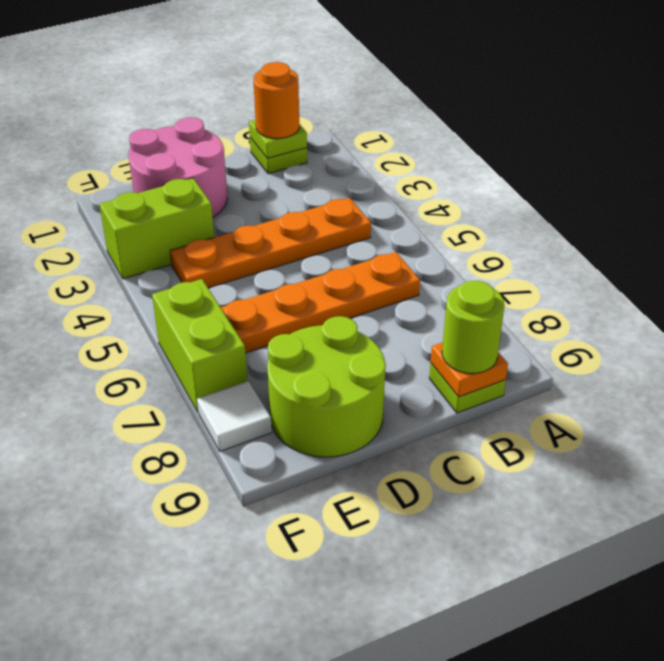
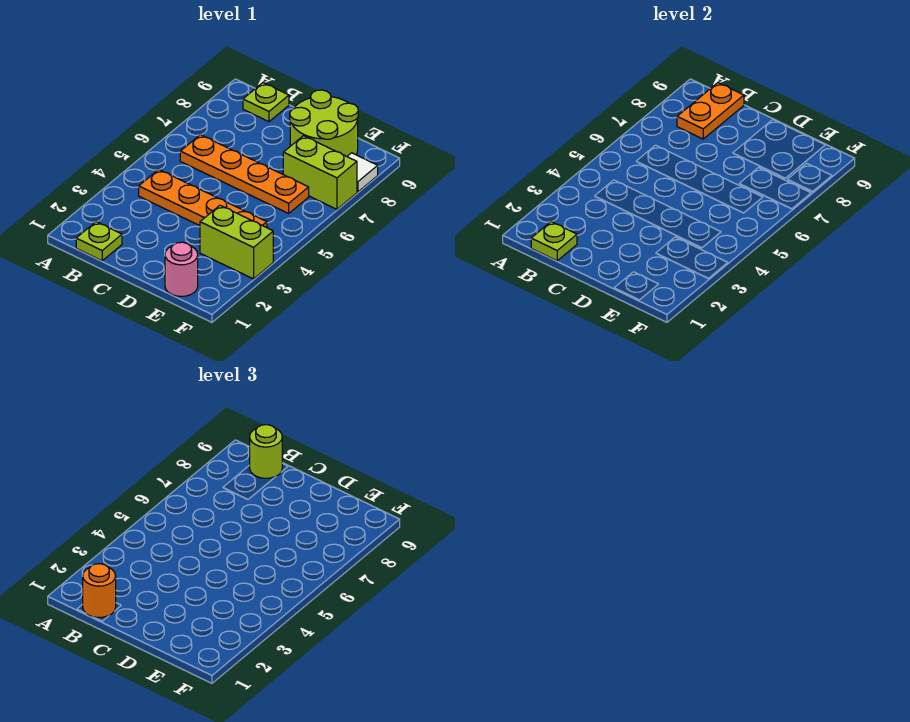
orange 1x1 plate [431,342,508,397] -> orange 1x2 plate [677,83,744,139]
pink 2x2 round brick [128,117,227,218] -> pink 1x1 round brick [165,242,198,296]
lime 1x2 brick [152,279,247,412] -> lime 1x2 brick turned to [283,136,357,209]

